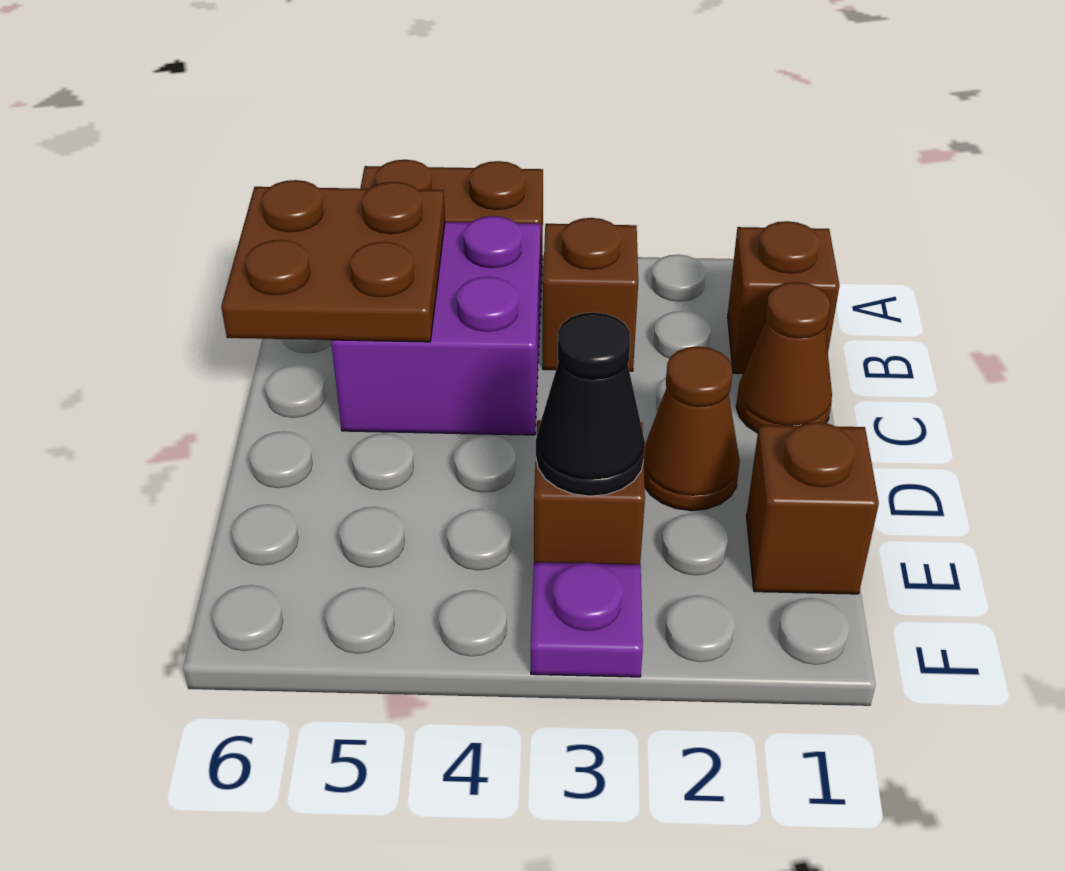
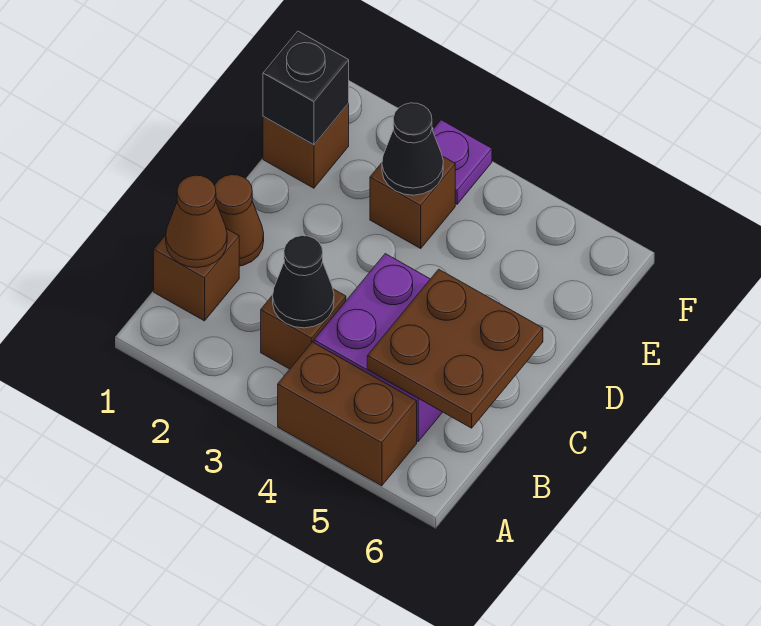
none -> black 1x1 cone [273,236,334,328]
brown 1x1 cone [644,346,740,511] -> brown 1x1 cone moved to [166,175,227,268]
none -> black 1x1 brick [263,31,349,145]

